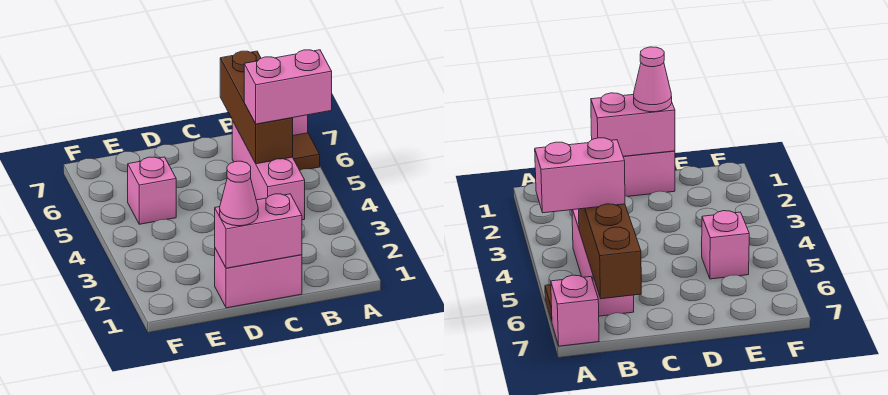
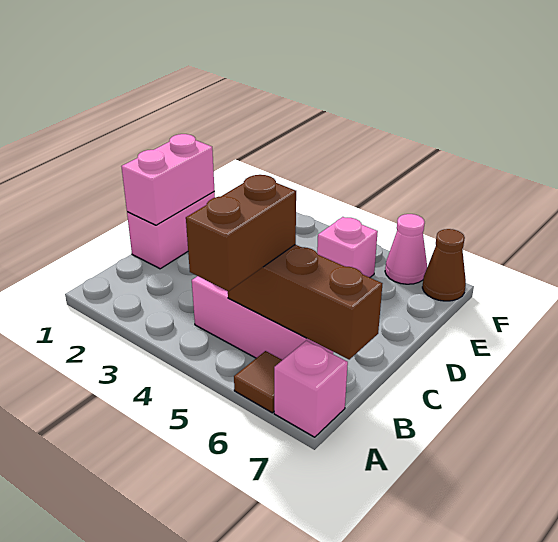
pink 1x2 brick [244,50,332,124] -> brown 1x2 brick [186,175,296,291]
pink 1x1 cone [220,161,258,226] -> pink 1x1 cone moved to [385,214,427,284]
none -> brown 1x1 cone [422,229,466,301]

